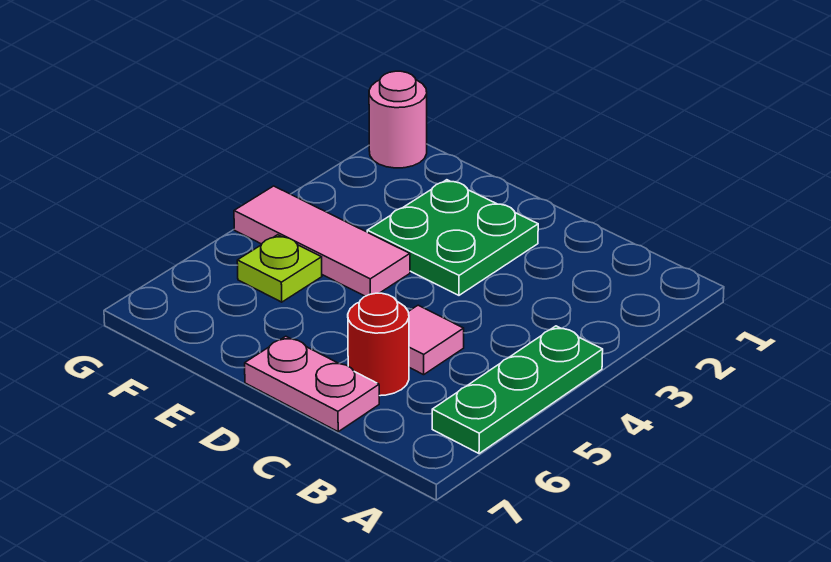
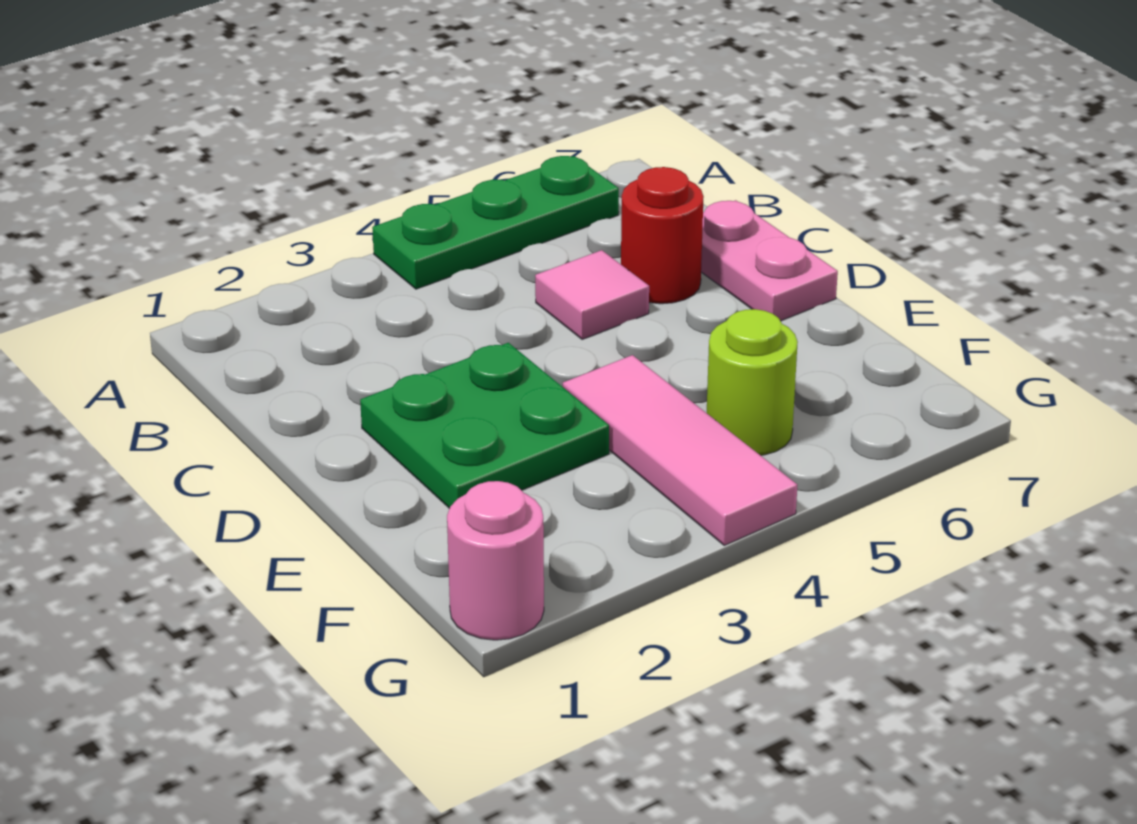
lime 1x1 plate [237,235,322,302] -> lime 1x1 round brick [707,309,798,455]

